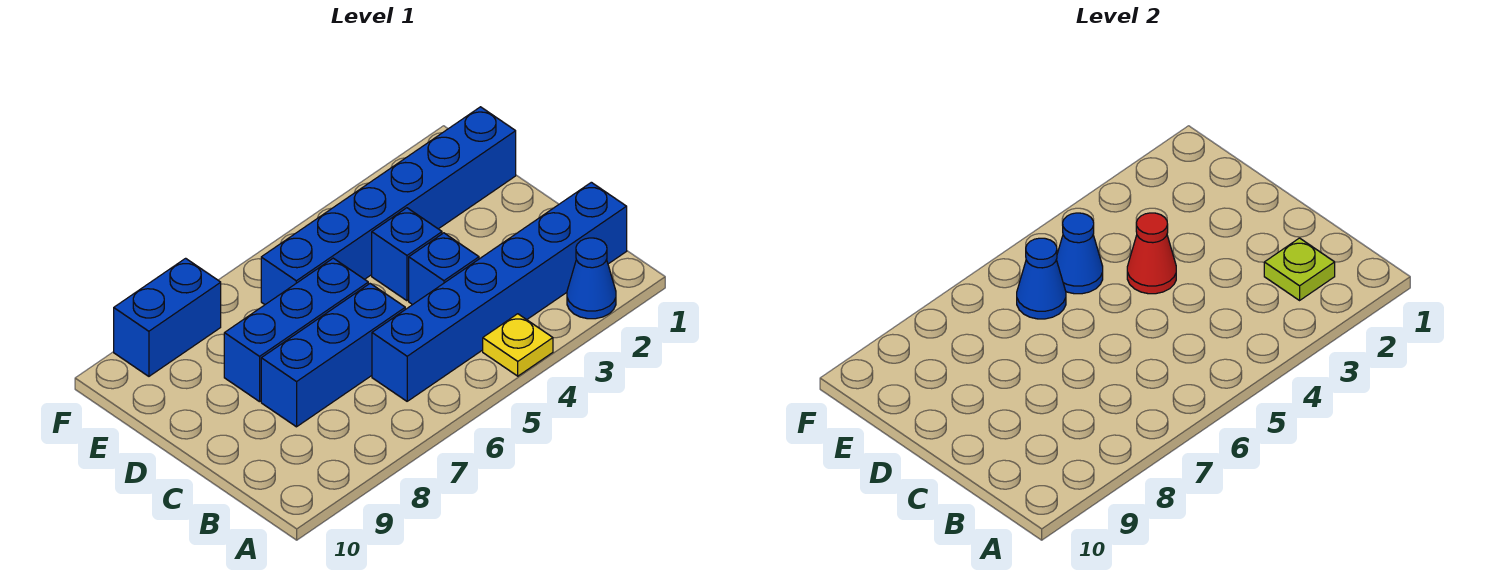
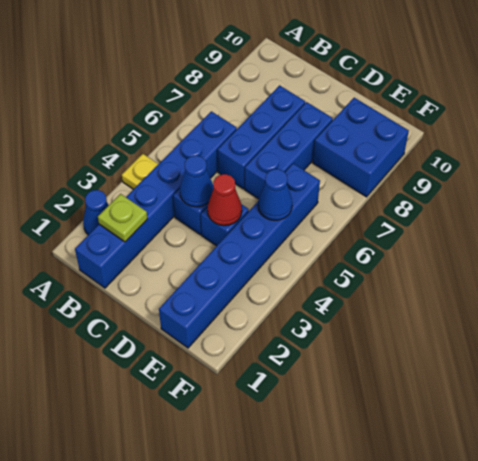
blue 1x1 cone [1017,238,1066,319] -> blue 1x1 cone moved to [180,155,214,207]
blue 1x2 brick [114,258,221,376] -> blue 2x2 brick [313,98,409,197]

